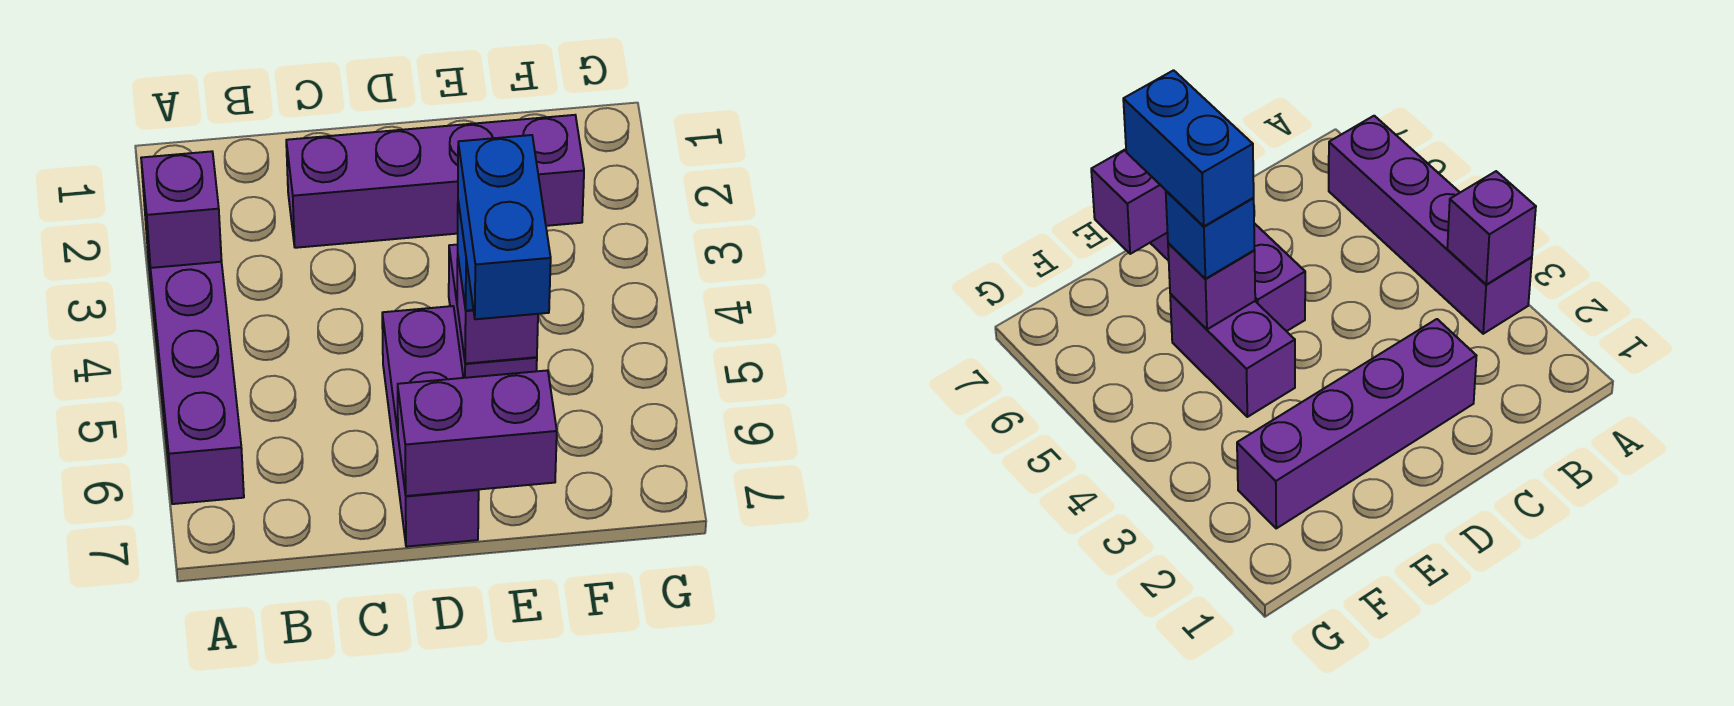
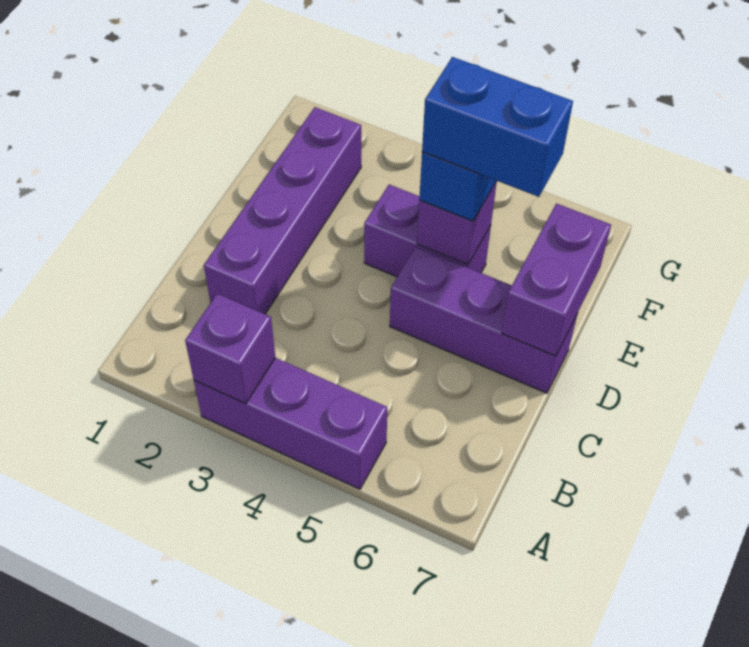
purple 1x4 brick [145,218,244,504] -> purple 1x3 brick [194,358,387,489]

